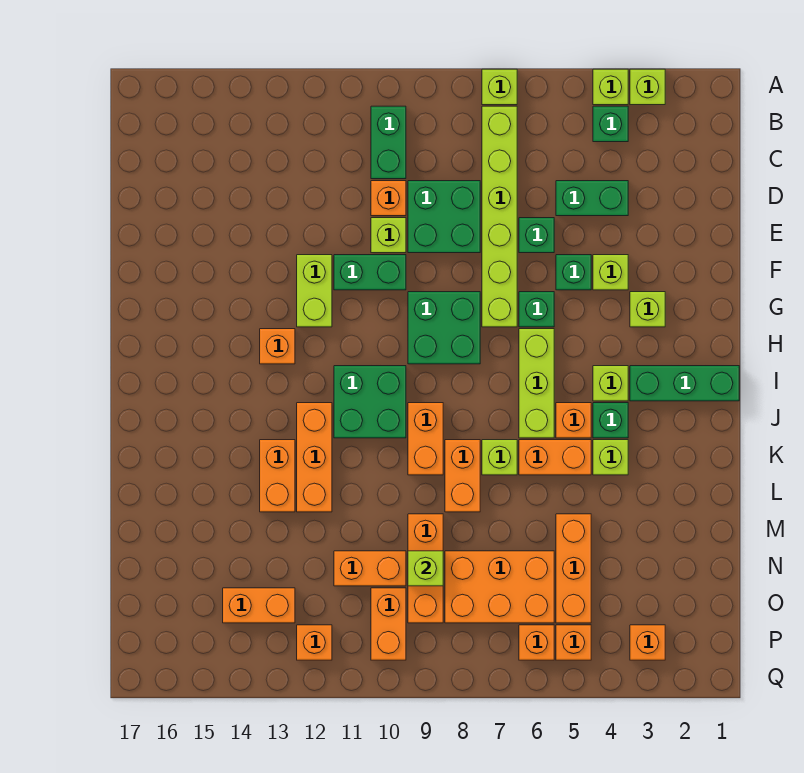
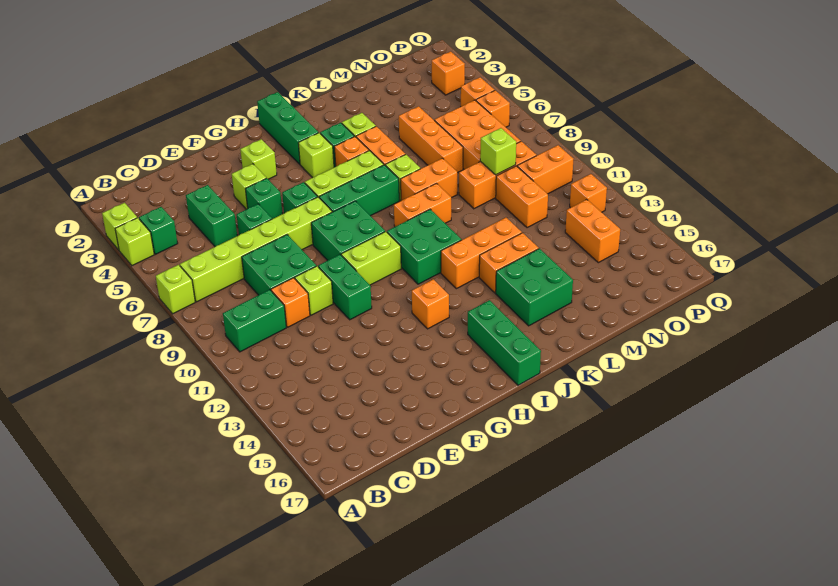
lime 1x2 brick [297,255,332,327] -> lime 1x2 brick moved to [341,232,401,285]
none -> green 1x3 brick [319,165,399,216]
none -> green 1x3 brick [468,300,541,385]
none -> green 2x2 brick [496,249,573,326]
orange 1x3 brick [556,514,591,623] -> orange 1x3 brick turned to [399,106,463,173]

